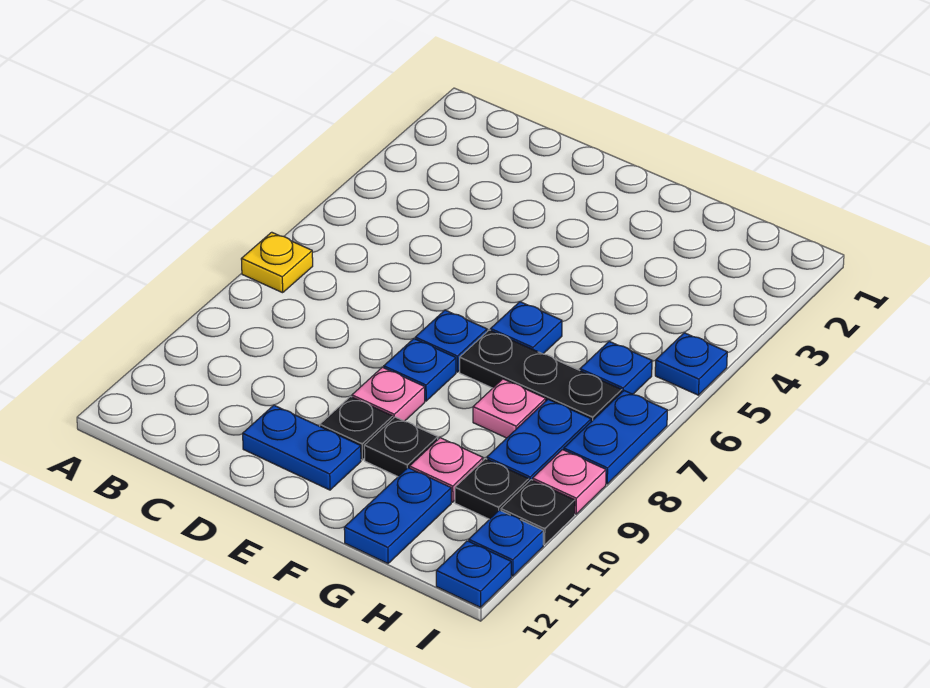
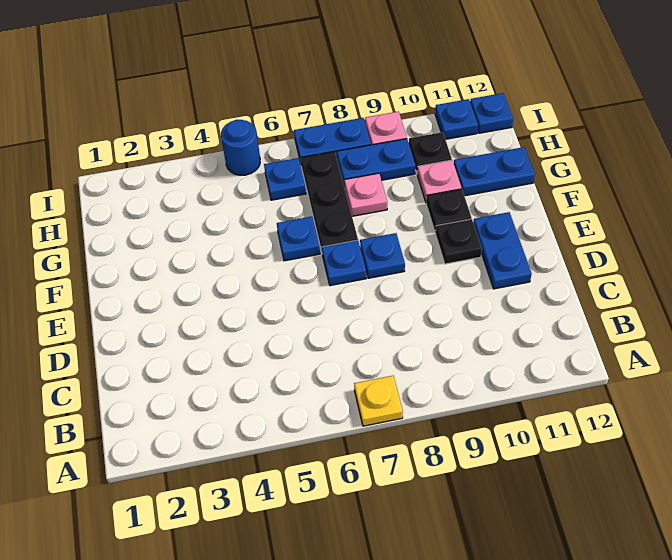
pink 1x1 plate [352,367,425,421] -> none
blue 1x1 plate [655,333,727,395] -> blue 1x1 round brick [221,120,260,175]
black 1x1 plate [501,480,575,545] -> none

